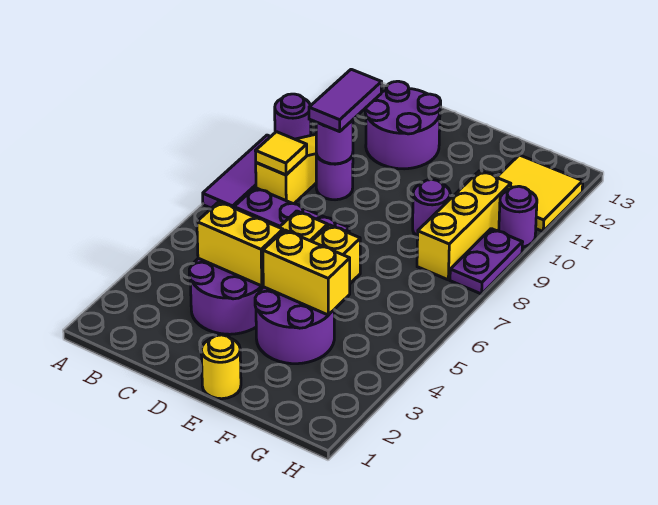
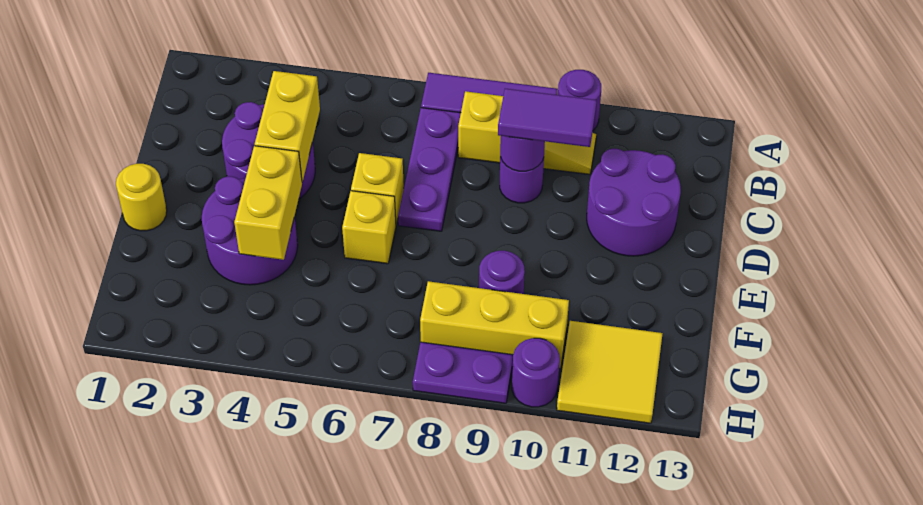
yellow 1x1 tile [256,132,307,175] -> none

